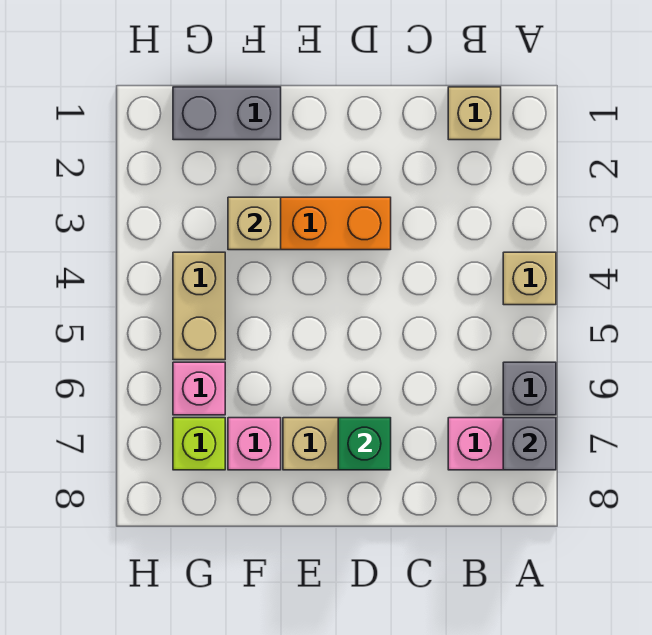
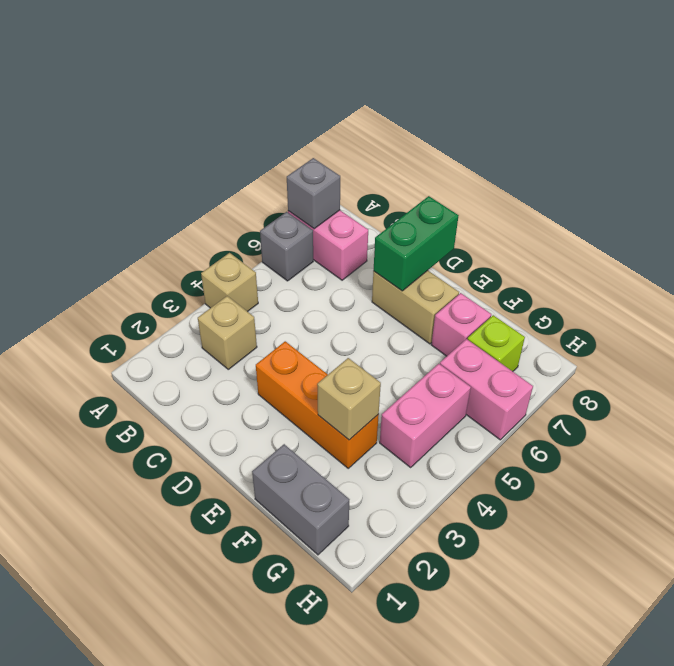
tan 1x1 brick [448,87,501,140] -> tan 1x1 brick moved to [198,296,257,369]
green 1x1 brick [338,418,391,470] -> green 1x2 brick [374,196,459,291]
tan 1x2 brick [173,252,225,360] -> pink 1x2 brick [380,364,471,467]
pink 1x1 brick [173,362,225,415] -> pink 1x2 brick [440,339,533,440]

